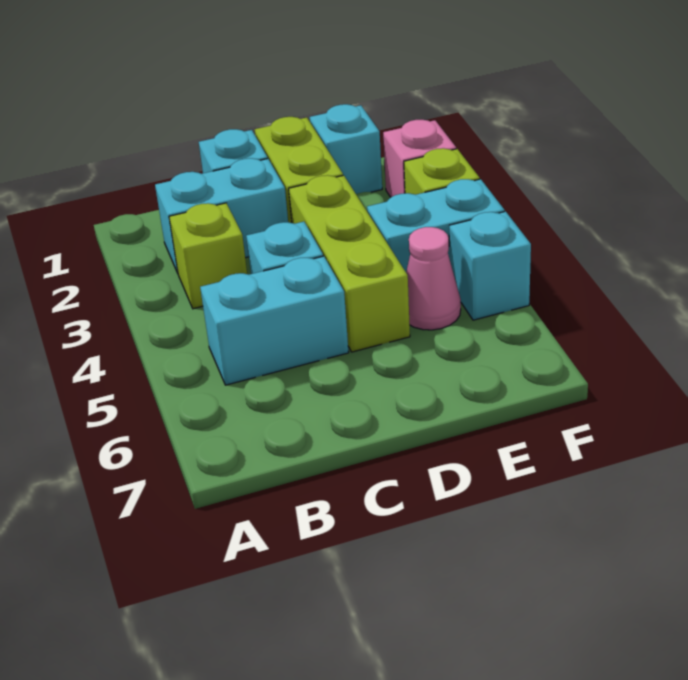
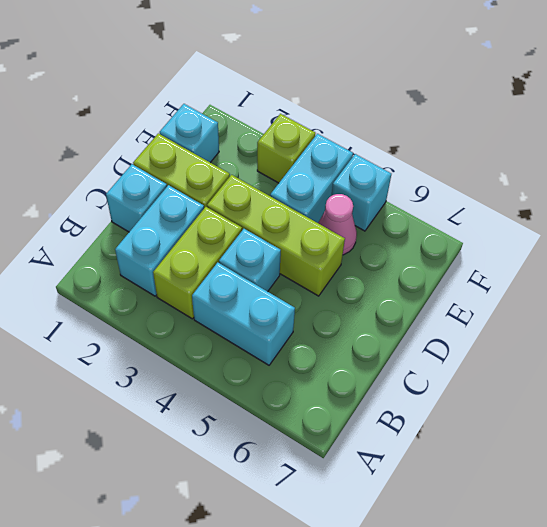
lime 1x1 brick [169,203,247,309] -> lime 1x2 brick [153,207,242,319]
cyan 1x2 brick [200,256,349,385] -> cyan 1x2 brick turned to [192,263,295,365]
pink 1x1 brick [383,120,456,197] -> none

